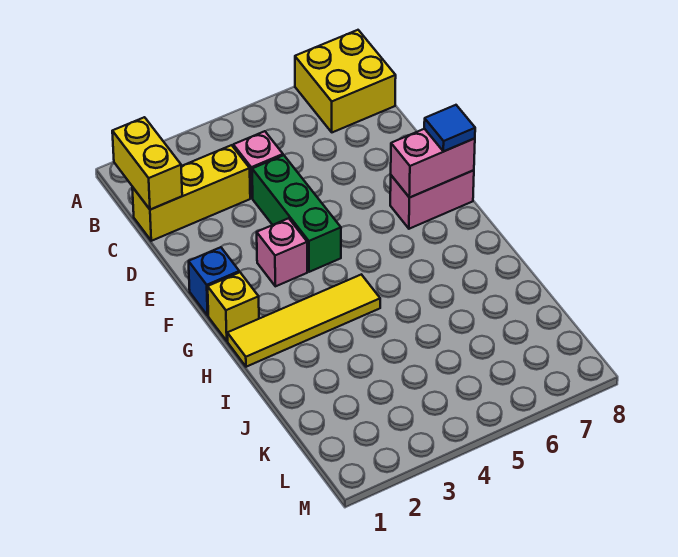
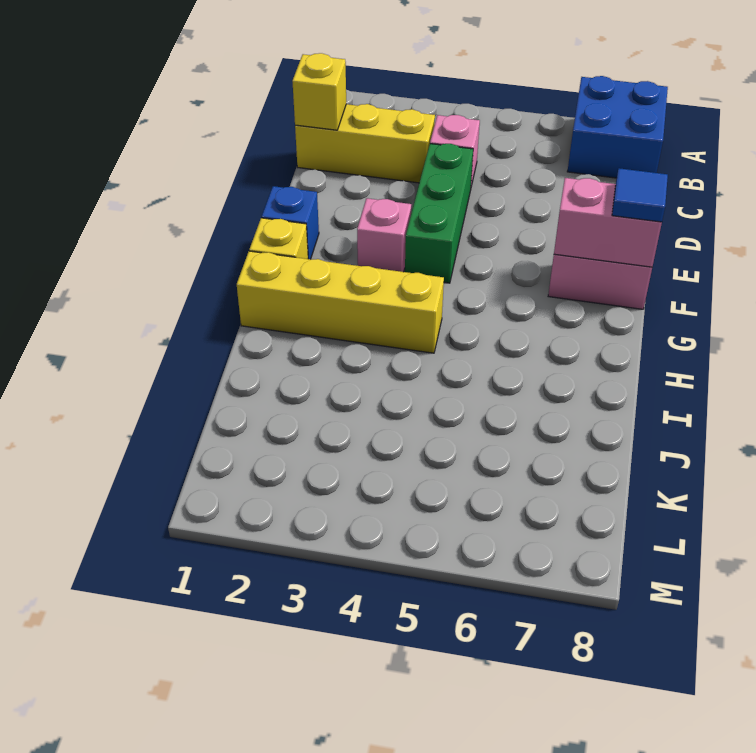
yellow 2x2 brick [295,30,396,132] -> blue 2x2 brick [567,76,668,178]
yellow 1x2 brick [112,117,182,210] -> yellow 1x1 brick [292,53,346,130]
yellow 1x4 tile [227,274,380,367] -> yellow 1x4 brick [237,251,444,353]

